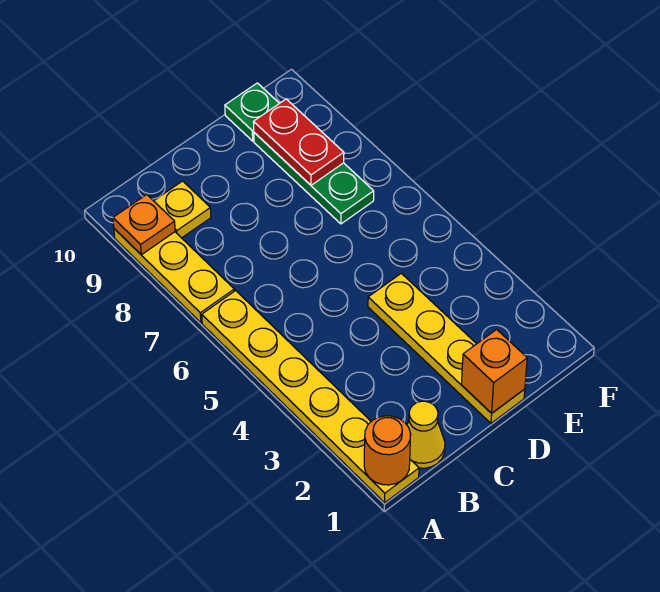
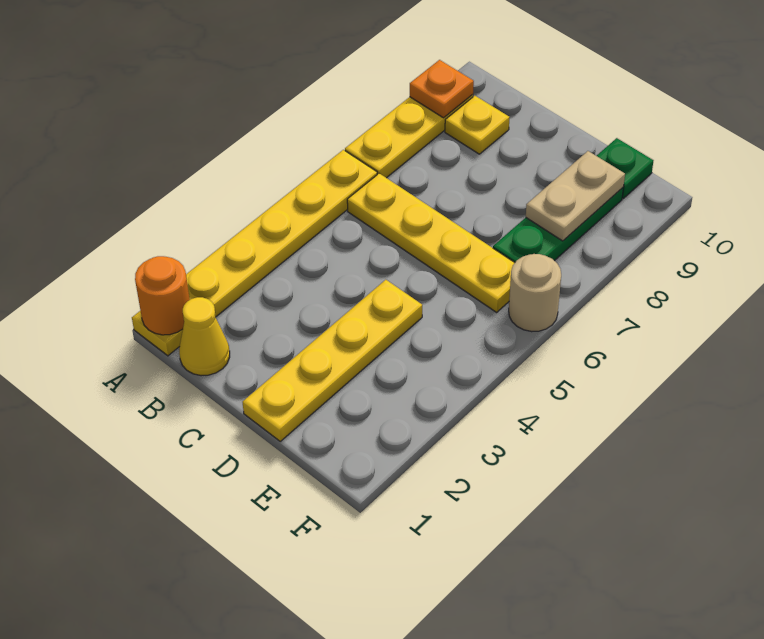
none -> yellow 1x4 plate [347,173,515,312]
orange 1x1 brick [461,329,527,413] -> none
red 1x2 plate [253,99,344,185] -> tan 1x2 plate [526,151,625,241]
none -> tan 1x1 round brick [509,254,561,332]

